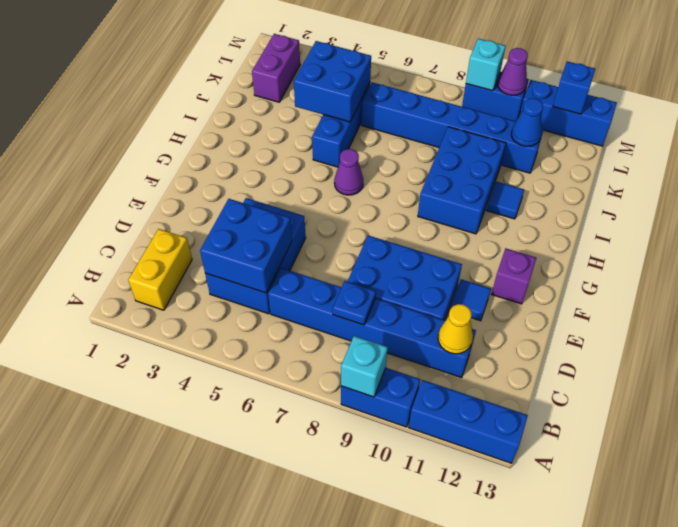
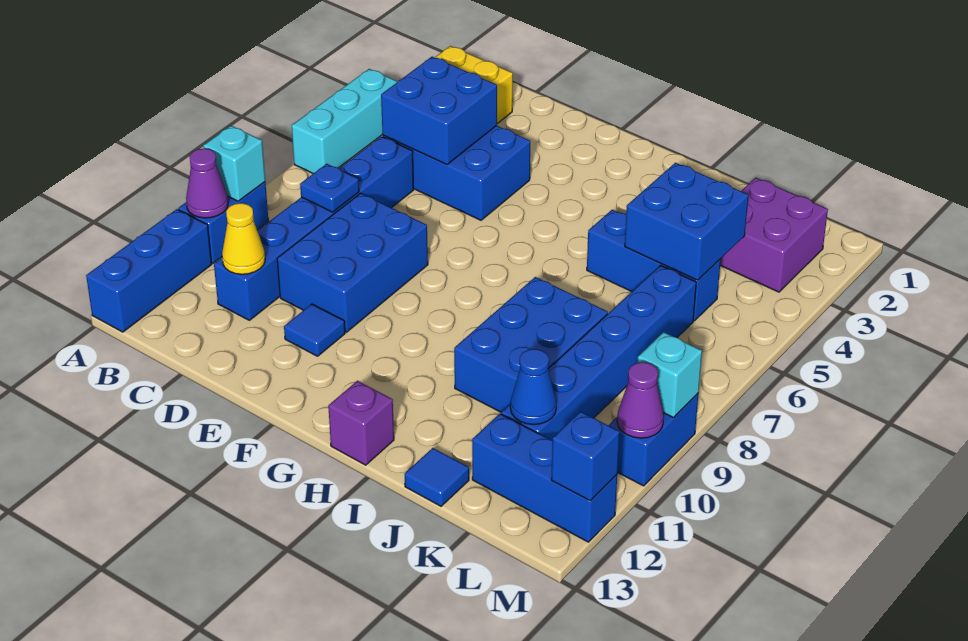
none -> cyan 1x3 brick [292,69,398,174]
purple 1x1 brick [492,249,536,304] -> purple 1x1 brick moved to [328,381,394,465]
purple 1x1 cone [334,149,363,195] -> purple 1x1 cone moved to [186,149,228,218]
blue 2x3 brick [418,127,506,234] -> blue 2x3 brick turned to [454,277,608,412]
blue 1x1 tile [486,182,524,219] -> blue 1x1 tile moved to [405,448,469,506]
purple 1x2 brick [252,34,300,102] -> purple 2x2 brick [720,178,828,292]
blue 1x3 brick [520,80,617,146] -> blue 1x3 brick turned to [472,414,617,542]

